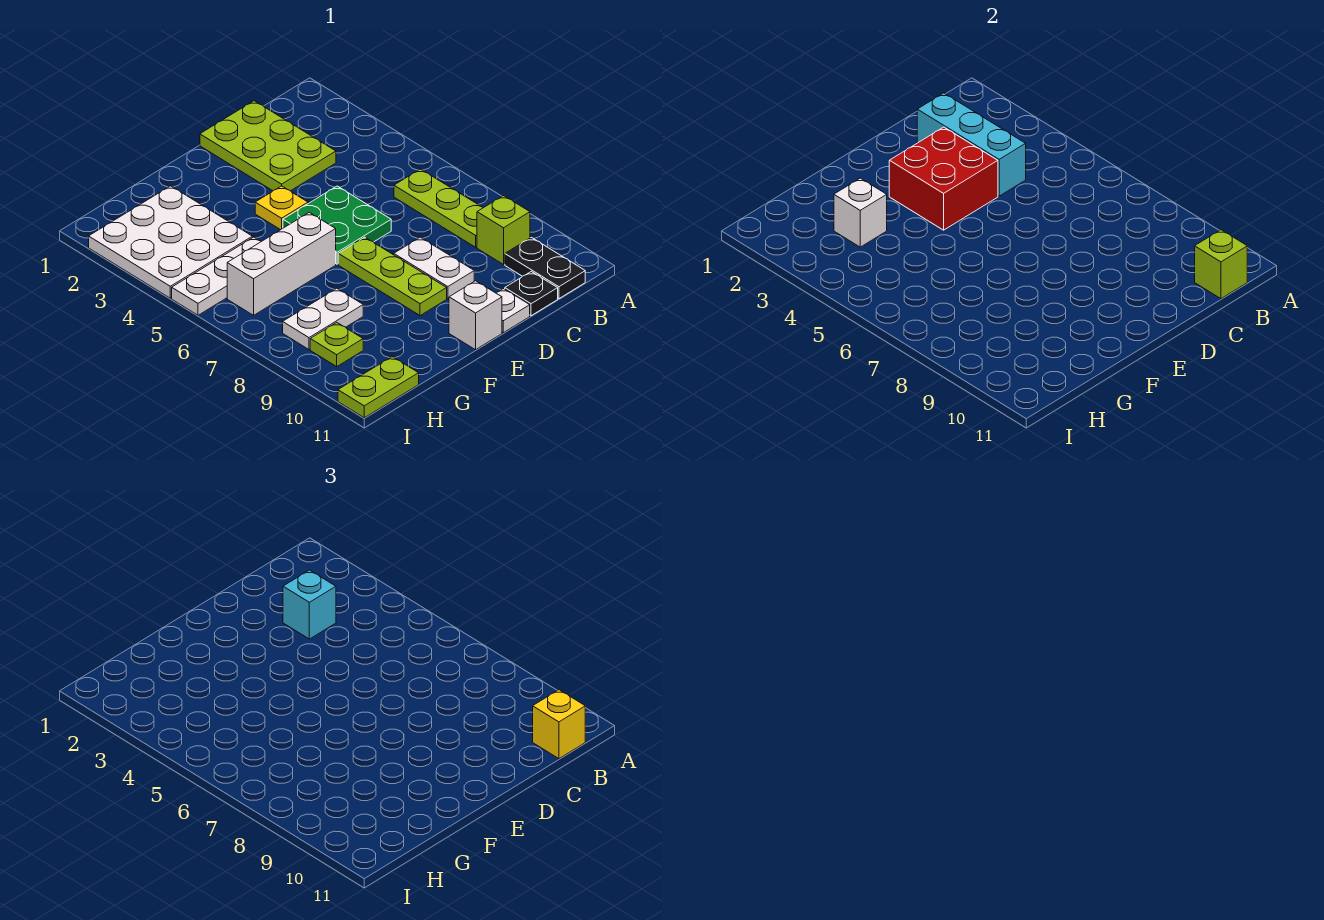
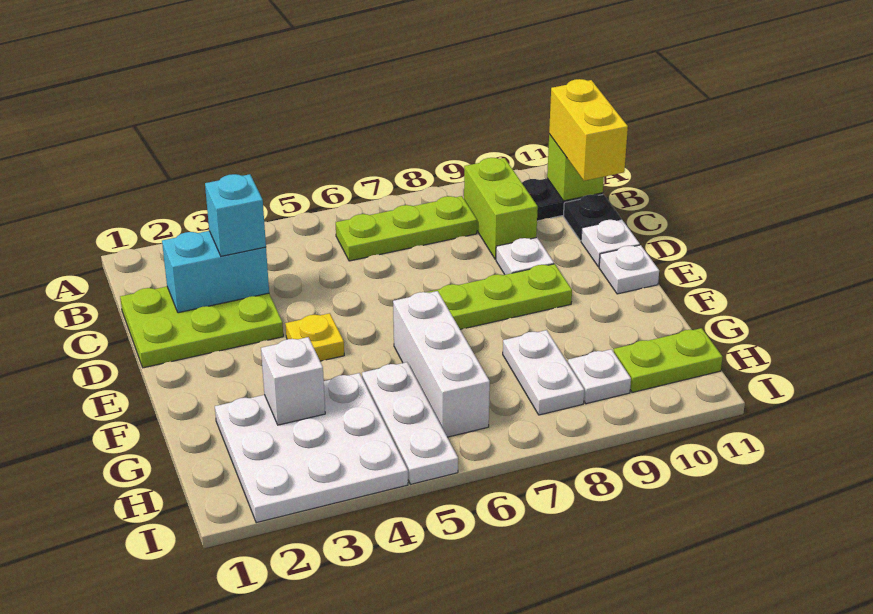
lime 1x1 brick [477,196,530,264] -> lime 1x2 brick [464,158,538,259]
yellow 1x1 brick [533,690,585,759] -> yellow 1x2 brick [549,79,628,181]
cyan 1x3 brick [917,93,1026,196] -> cyan 1x2 brick [162,231,269,313]
red 2x2 brick [889,127,998,230] -> none
green 2x2 plate [283,186,391,264] -> none
white 1x2 plate [394,237,474,298] -> white 1x1 plate [496,237,554,275]
white 1x1 brick [449,281,502,350] -> white 1x1 plate [599,245,659,294]
lime 1x1 plate [310,323,363,366] -> white 1x1 plate [568,349,631,404]
lime 1x2 plate [338,357,419,418] -> lime 1x2 plate turned to [614,328,722,392]

